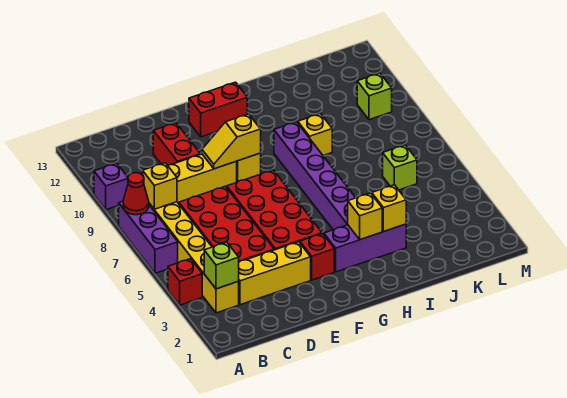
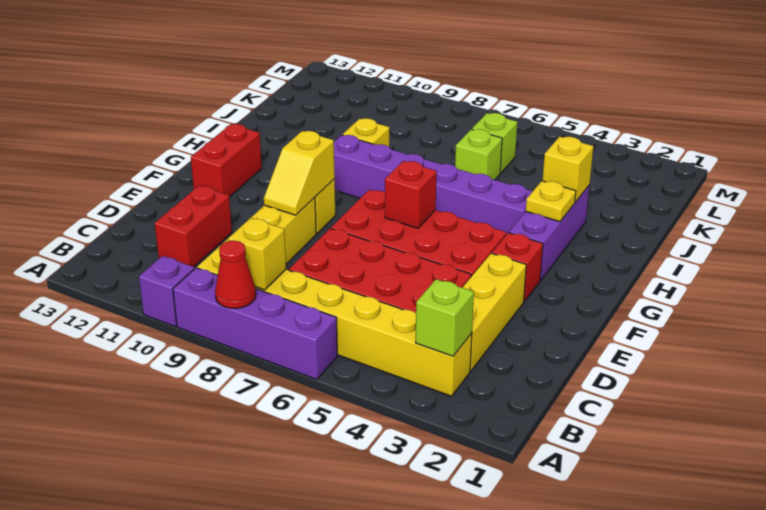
red 1x1 brick [168,259,202,305] -> red 1x1 brick moved to [385,161,437,228]
purple 1x3 brick [119,201,178,273] -> purple 1x4 brick [173,268,337,379]
red 1x2 brick [153,123,200,165] -> red 1x2 brick turned to [155,186,232,267]
yellow 1x1 brick [348,193,382,240] -> yellow 1x1 plate [526,181,576,222]
lime 1x1 brick [357,73,392,120] -> lime 1x1 brick moved to [455,129,502,180]

